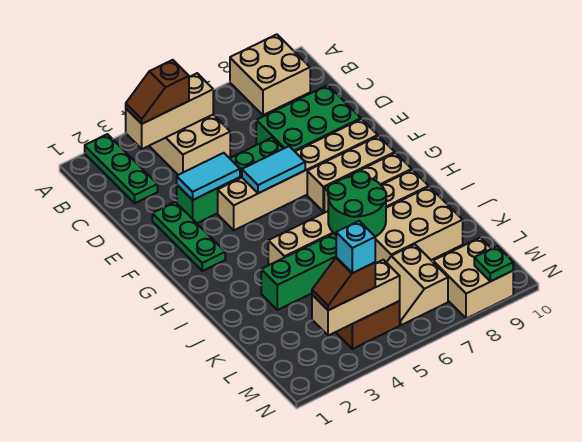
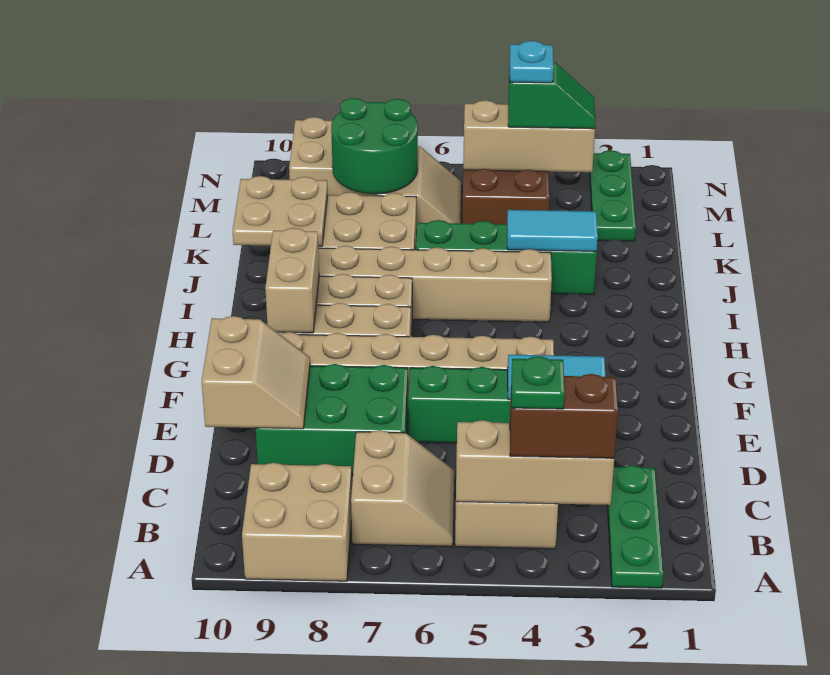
brown 1x2 slope [126,60,189,124] -> brown 1x2 brick [510,374,618,458]
none -> tan 2x2 slope [351,430,454,547]
none -> tan 2x2 slope [202,316,310,429]
green 1x3 plate [152,202,225,271] -> green 1x3 plate moved to [590,150,636,241]
cyan 1x2 tile [242,146,305,193] -> cyan 1x2 tile moved to [507,210,598,251]
none -> tan 1x2 brick [265,228,319,333]
green 2x2 round brick [328,171,386,237] -> green 2x2 round brick moved to [331,98,418,194]
none -> tan 2x2 plate [233,176,328,246]
brown 1x2 slope [312,257,375,310] -> green 1x2 slope [508,61,596,129]
cyan 1x1 brick [336,221,375,273] -> cyan 1x1 plate [510,41,553,83]
green 1x1 plate [474,246,513,282] -> green 1x1 plate moved to [512,356,564,409]

